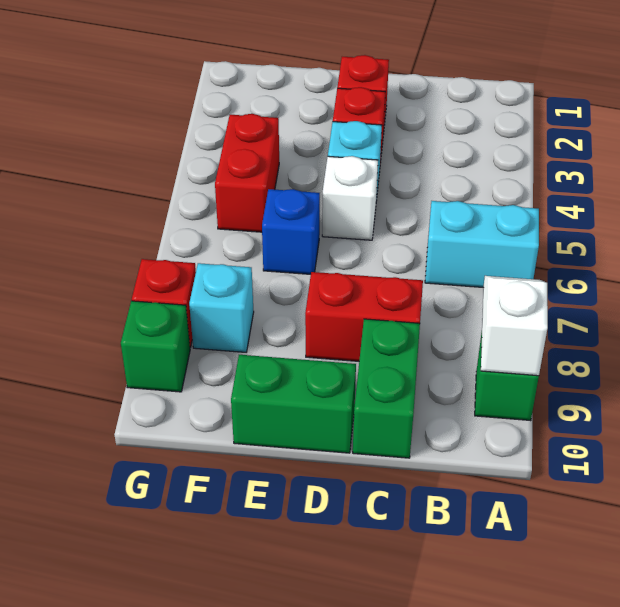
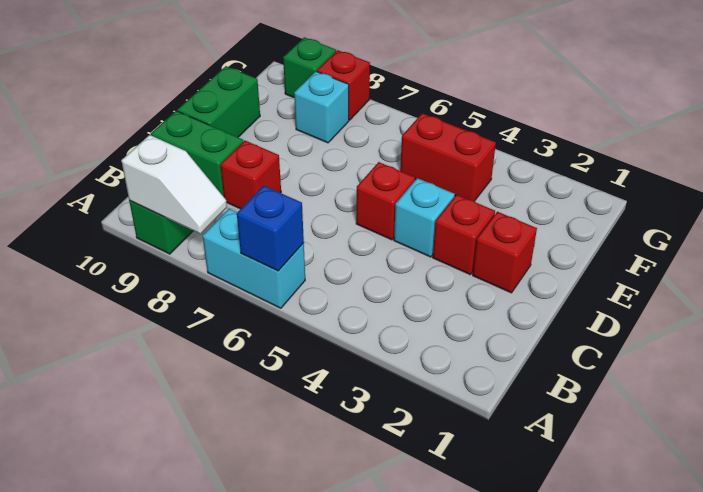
cyan 1x2 brick [425,201,539,288] -> cyan 1x2 brick turned to [203,209,305,308]
red 1x2 brick [305,272,423,361] -> red 1x1 brick [220,141,281,209]
white 1x1 brick [322,156,378,240] -> red 1x1 brick [356,162,415,240]
blue 1x1 brick [262,189,320,274] -> blue 1x1 brick moved to [237,186,304,271]

